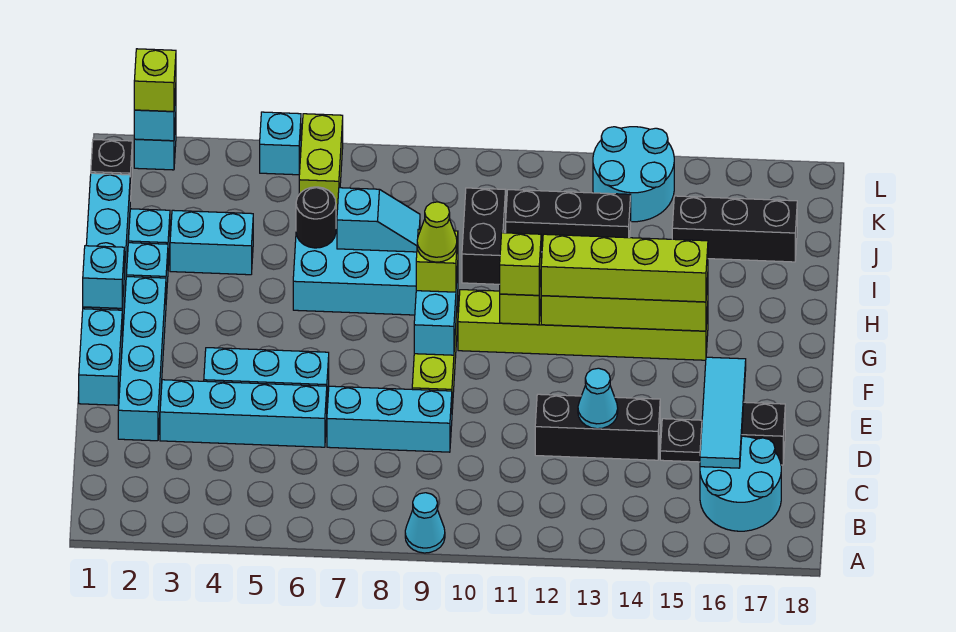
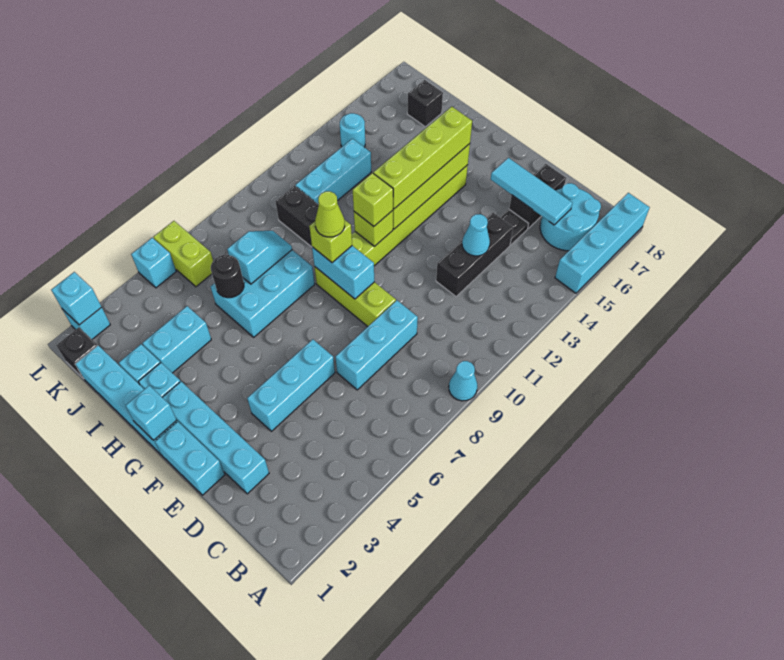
cyan 1x4 brick [160,380,327,447] -> cyan 1x4 brick moved to [555,193,650,293]
black 1x3 brick [506,190,631,252] -> cyan 1x3 brick [296,139,371,204]
black 1x3 brick [672,196,797,262] -> black 1x1 brick [407,80,443,127]
cyan 2x2 round brick [593,127,674,222] -> cyan 1x1 round brick [340,113,365,147]
lime 1x1 brick [134,49,176,111] -> none

